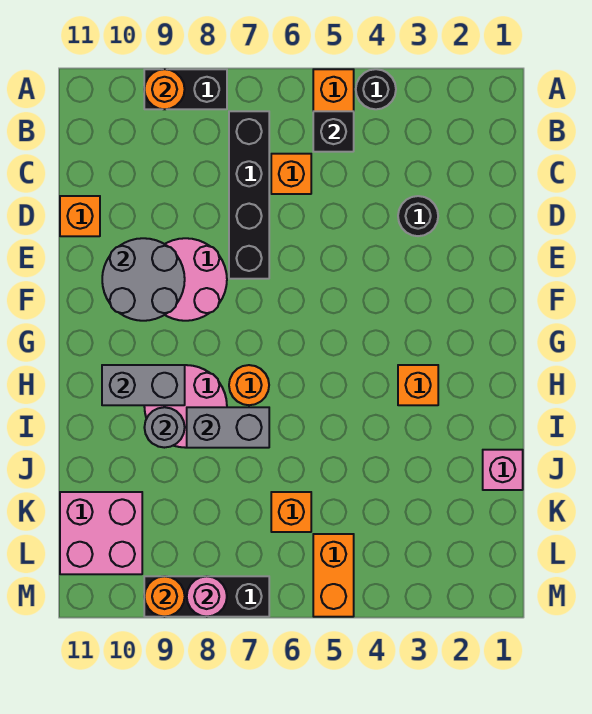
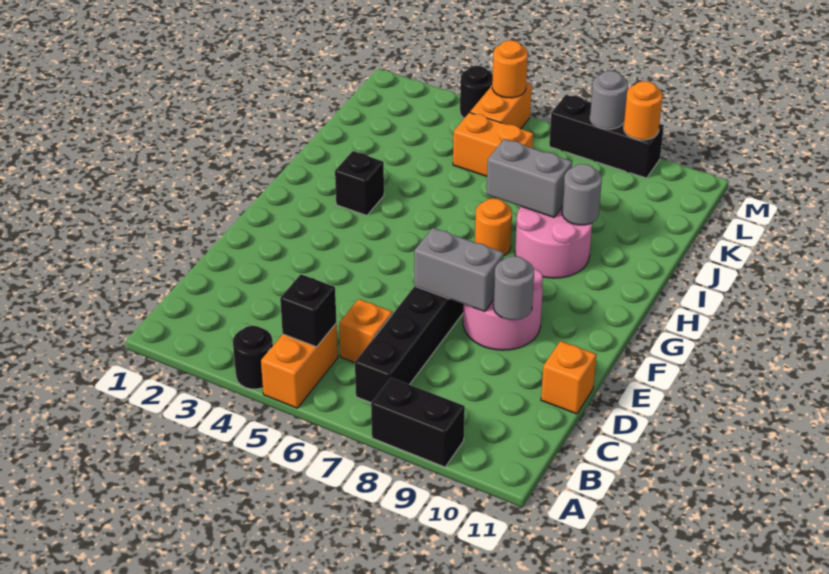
orange 1x1 round brick [144,69,185,109] -> orange 1x1 round brick moved to [492,40,528,98]
black 1x1 round brick [398,196,438,236] -> black 1x1 round brick moved to [460,66,493,118]
grey 2x2 round brick [102,238,185,321] -> grey 1x1 round brick [494,256,534,320]
orange 1x1 brick [398,365,438,405] -> black 1x1 brick [335,151,384,216]
grey 1x2 brick [102,365,185,405] -> grey 1x2 brick moved to [414,228,504,312]
pink 1x1 brick [483,450,523,490] -> none
orange 1x1 brick [271,492,311,532] -> orange 1x2 brick [453,113,533,176]
pink 2x2 brick [60,492,142,574] -> none
pink 1x1 round brick [187,576,227,617] -> grey 1x1 round brick [590,71,628,129]

